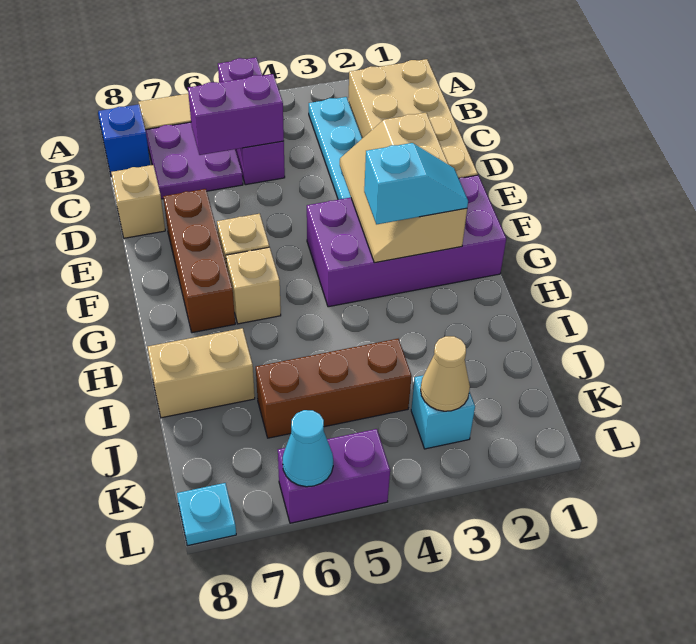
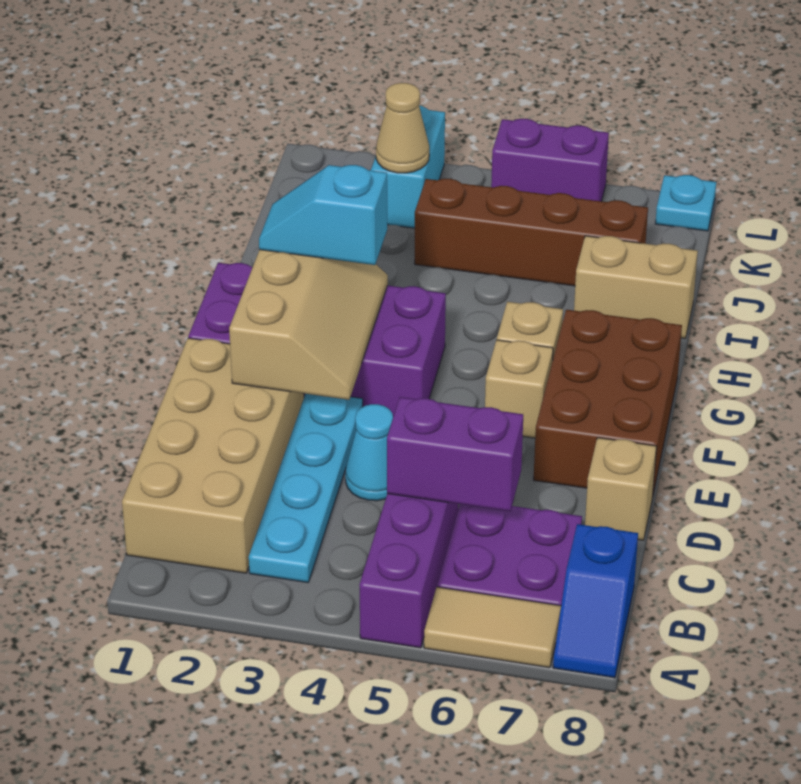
brown 1x3 brick [163,189,235,333] -> brown 2x3 brick [534,310,682,494]
brown 1x3 brick [256,339,412,438] -> brown 1x4 brick [415,179,648,286]
cyan 1x1 brick [411,375,475,449] -> cyan 1x2 brick [371,106,445,228]
cyan 1x1 cone [283,410,333,487] -> cyan 1x1 cone moved to [345,404,393,501]

